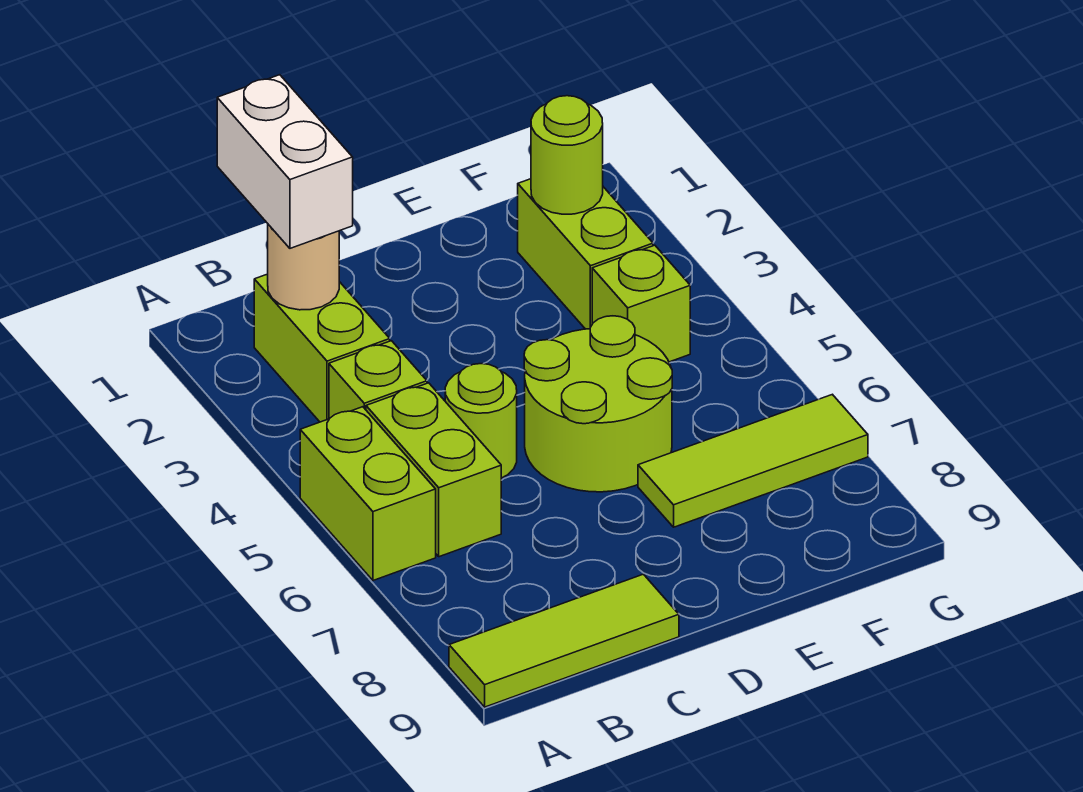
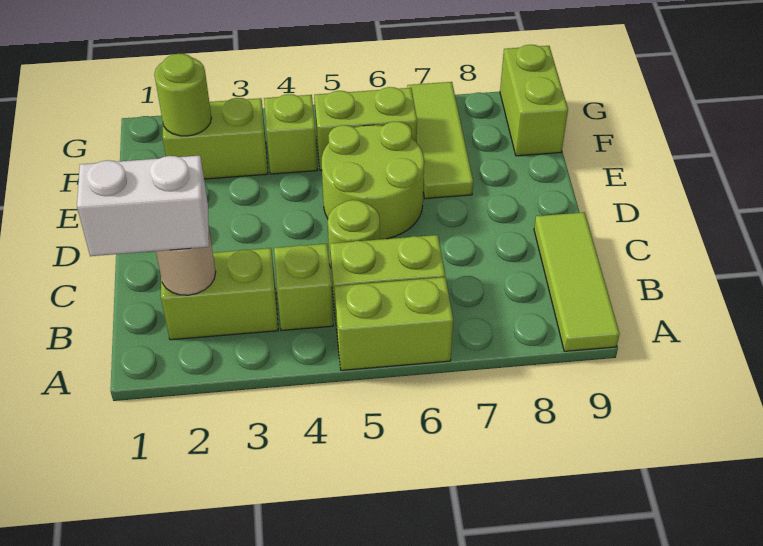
none -> lime 1x2 brick [314,87,417,170]
none -> lime 1x2 brick [500,45,568,156]

